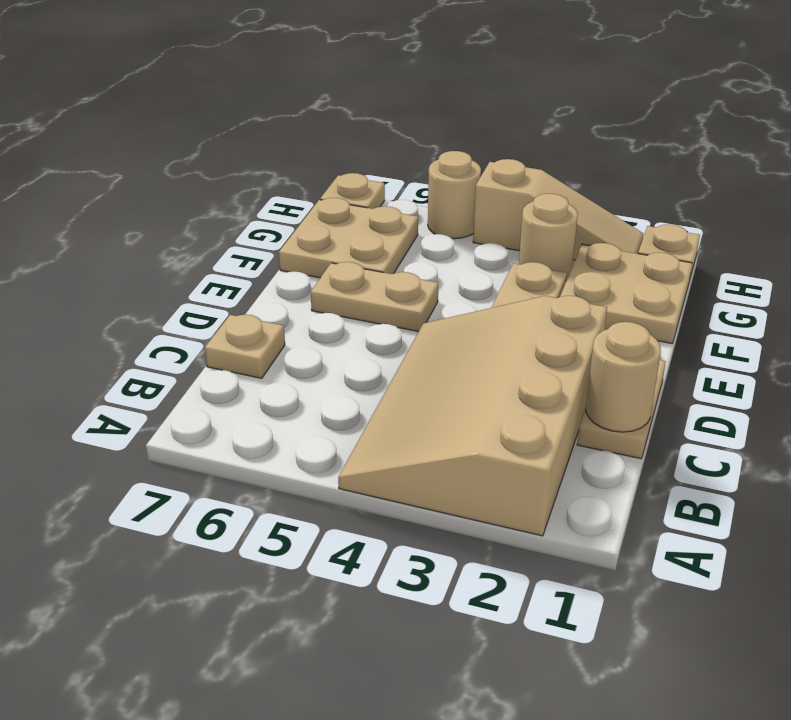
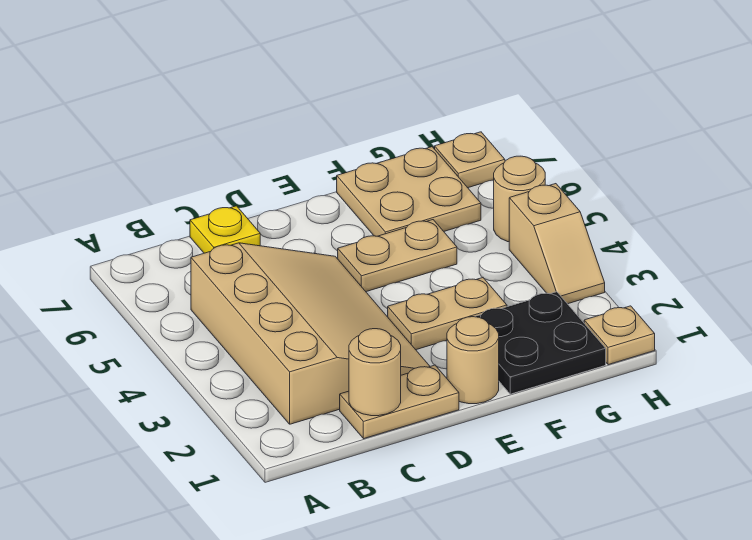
tan 3x4 slope [338,296,607,536] -> tan 3x4 slope turned to [191,243,430,424]
tan 1x1 plate [205,315,285,378] -> yellow 1x1 plate [190,206,260,253]
tan 1x2 plate [311,262,438,332] -> tan 1x2 plate turned to [338,220,457,292]
tan 2x2 plate [560,243,692,343] -> black 2x2 plate [475,292,606,394]
tan 1x1 round brick [519,194,578,281] -> tan 1x1 round brick moved to [447,317,499,404]
tan 1x3 slope [473,159,643,260] -> tan 1x2 slope [509,184,605,304]

